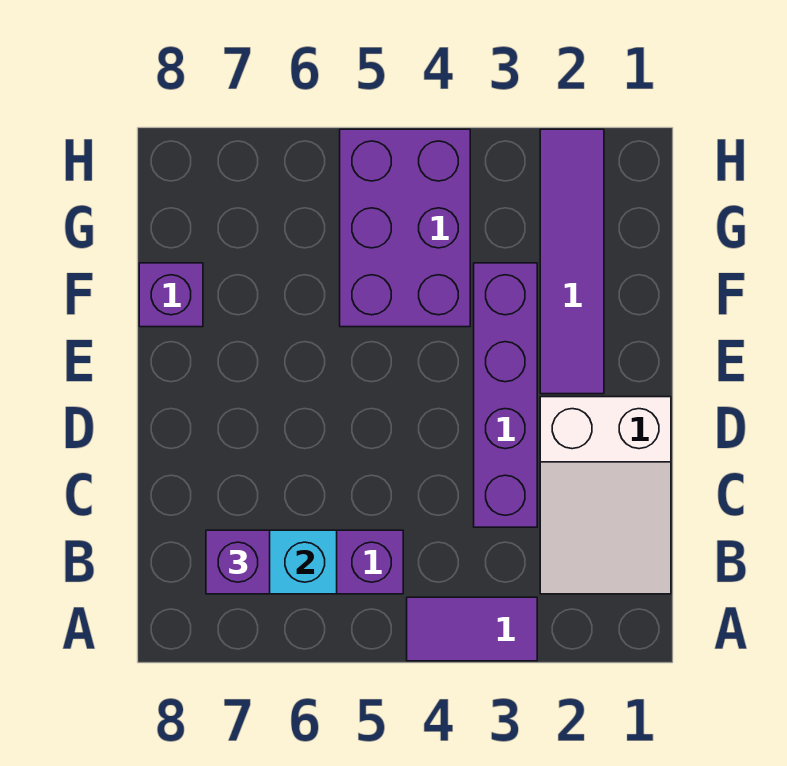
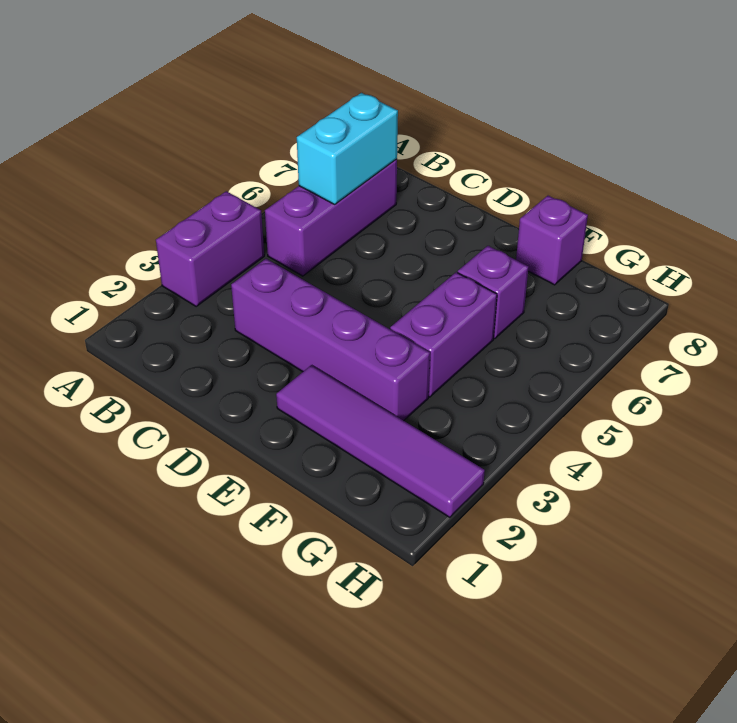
purple 1x2 tile [407,597,537,661] -> purple 1x2 brick [156,191,264,306]
white 2x3 slope [540,397,671,594] -> none
purple 1x1 brick [206,530,270,594] -> purple 1x1 brick moved to [458,246,529,339]
purple 2x3 brick [340,129,470,327] -> purple 1x2 brick [390,272,497,397]

